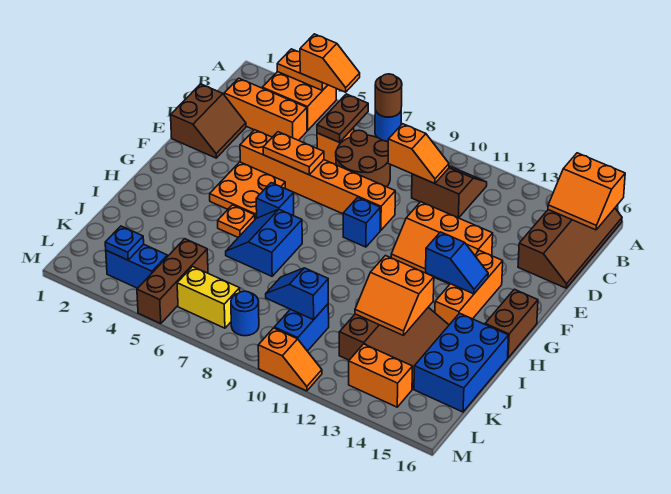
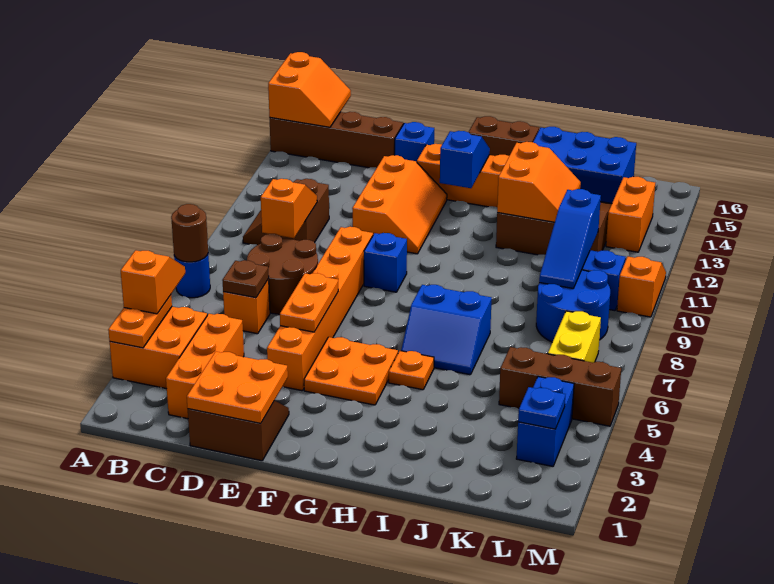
brown 1x2 plate [317,94,368,142] -> brown 1x1 plate [222,260,269,298]
none -> orange 2x2 plate [187,352,288,423]
blue 1x1 brick [256,183,294,218] -> blue 1x1 brick moved to [395,122,434,162]
blue 1x2 slope [266,268,328,320] -> blue 1x3 slope [539,189,601,288]
blue 1x1 round brick [231,291,259,336] -> blue 2x2 round brick [536,270,610,342]

